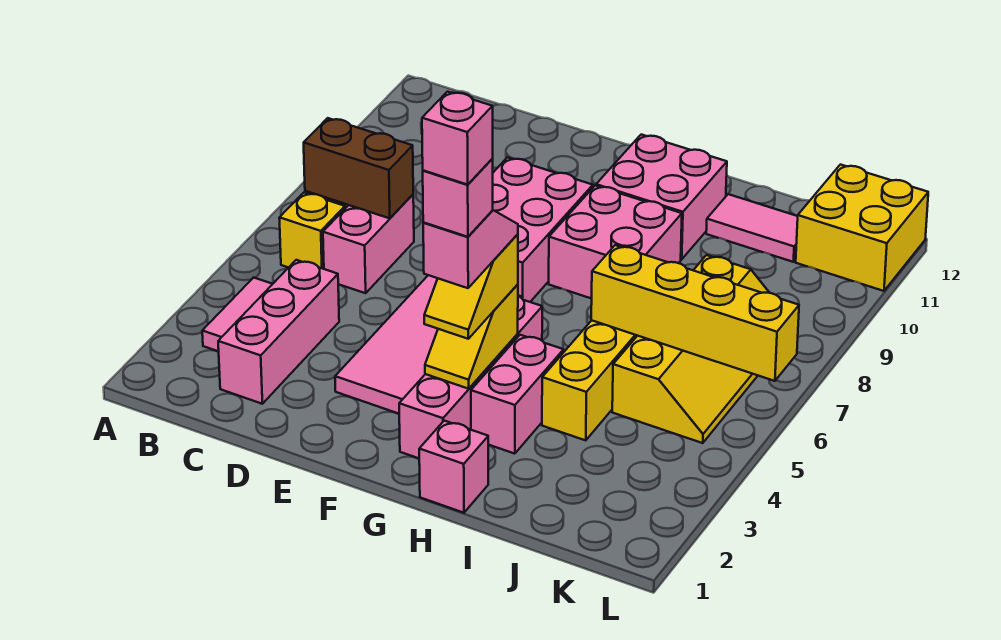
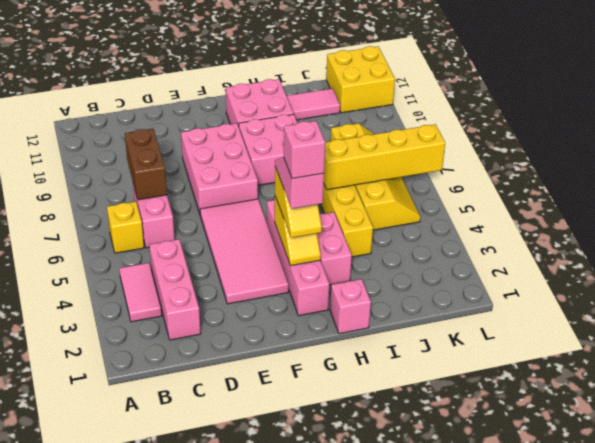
brown 1x2 brick [304,118,413,218] -> brown 1x2 brick turned to [125,129,167,200]
pink 1x1 brick [422,92,493,185] -> none

